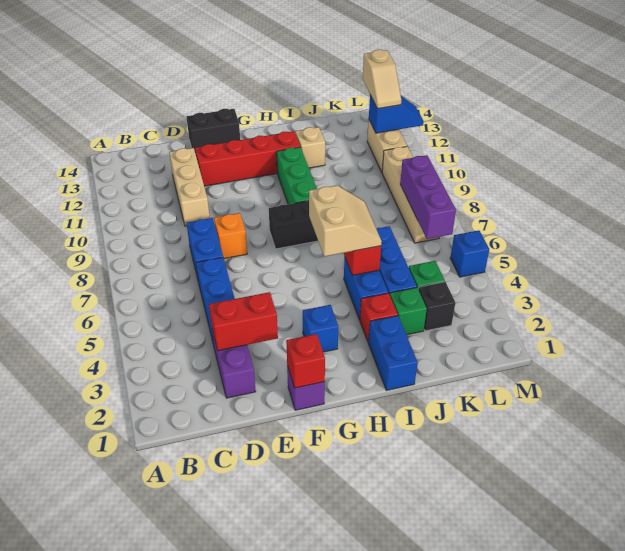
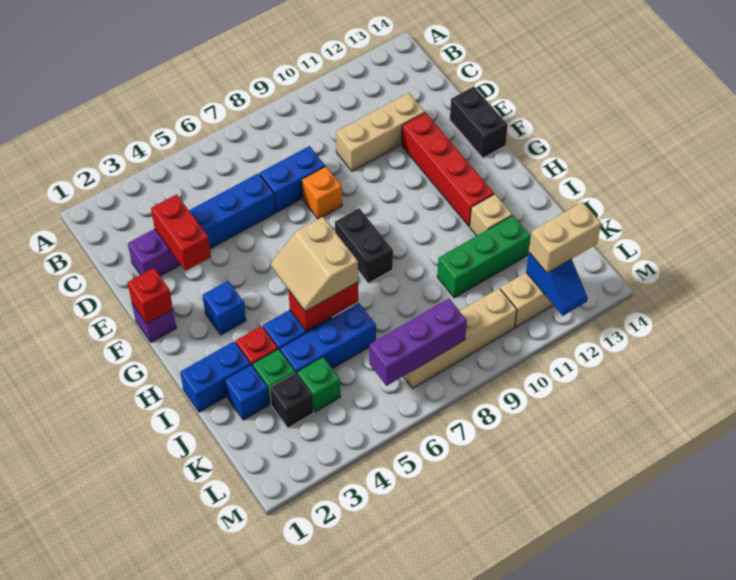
tan 2x2 slope [309,185,382,256] -> tan 2x2 slope turned to [271,217,358,311]
green 1x3 brick [277,147,317,204] -> green 1x3 brick moved to [437,216,530,298]
tan 1x2 slope [363,50,401,109] -> tan 1x2 brick [529,202,601,273]
blue 1x1 brick [450,230,489,277] -> blue 1x1 brick moved to [225,365,269,420]

